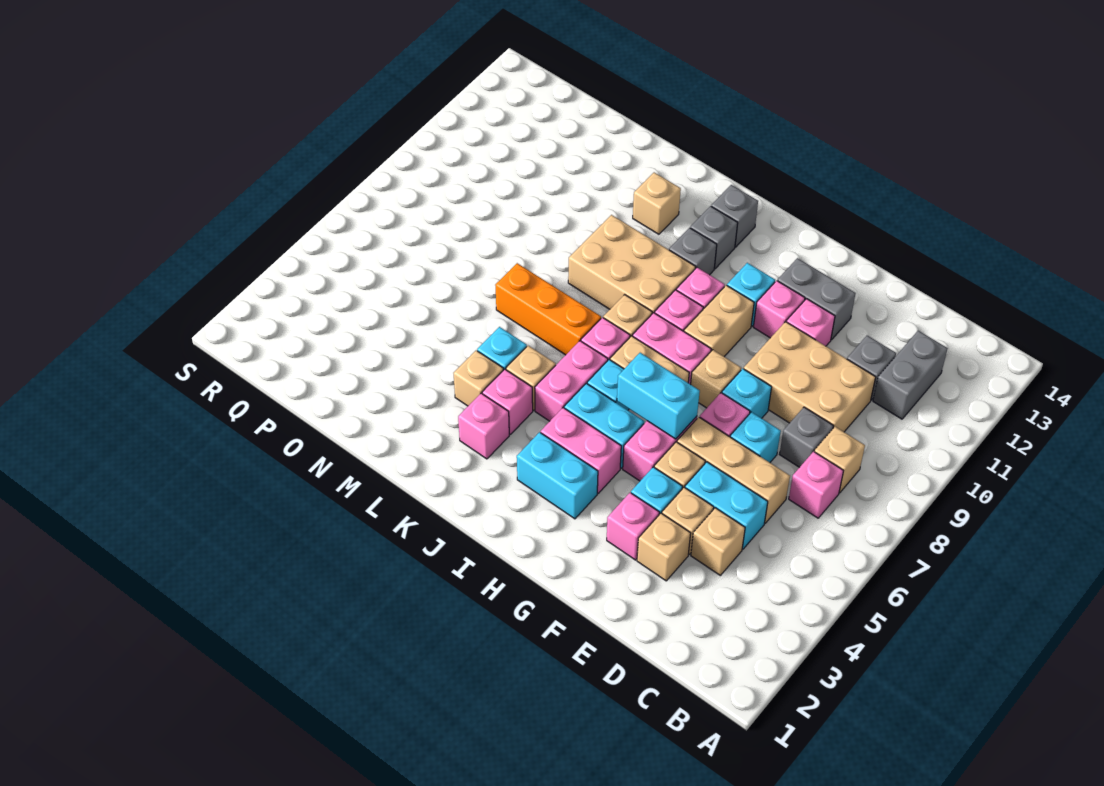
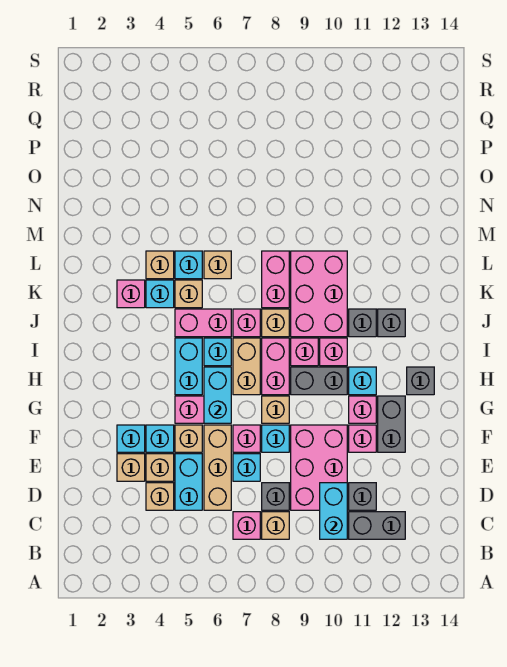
tan 2x3 brick [744,322,876,432] -> pink 2x3 brick [291,425,347,510]
pink 1x1 brick [607,493,659,560] -> cyan 1x1 brick [117,425,145,452]
cyan 1x2 brick [517,432,598,519] -> cyan 1x2 brick moved to [320,483,347,539]
pink 1x2 brick [541,408,621,493] -> pink 1x2 brick moved to [262,251,289,308]
tan 1x2 brick [684,285,754,357] -> grey 1x2 brick [291,367,347,395]
tan 2x3 brick [568,215,695,314] -> pink 2x3 brick [291,251,347,337]
grey 1x1 brick [711,185,758,247] -> grey 1x1 brick moved to [407,367,434,395]
pink 1x1 brick [482,369,533,435] -> cyan 1x1 brick [146,280,174,308]
orange 1x3 brick [495,263,601,355] -> none
tan 1x1 brick [633,172,681,234] -> tan 1x1 brick moved to [204,251,231,279]

